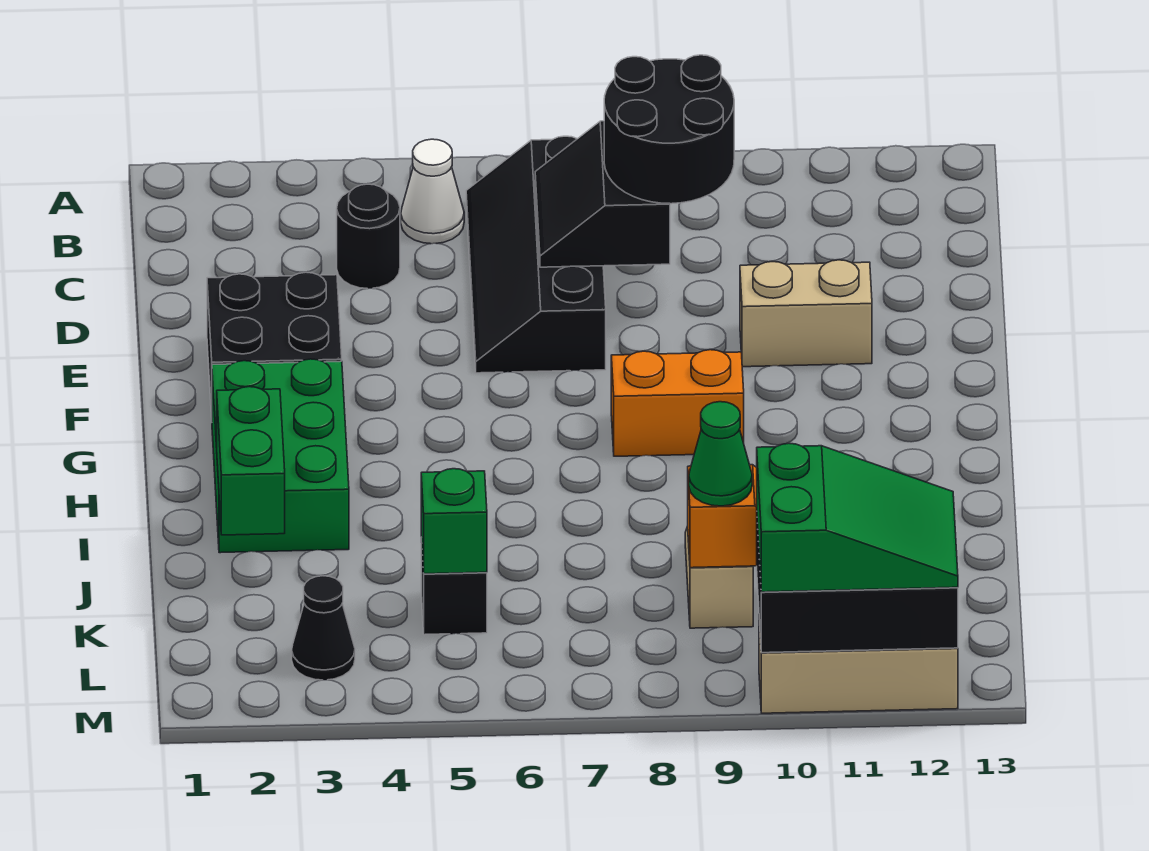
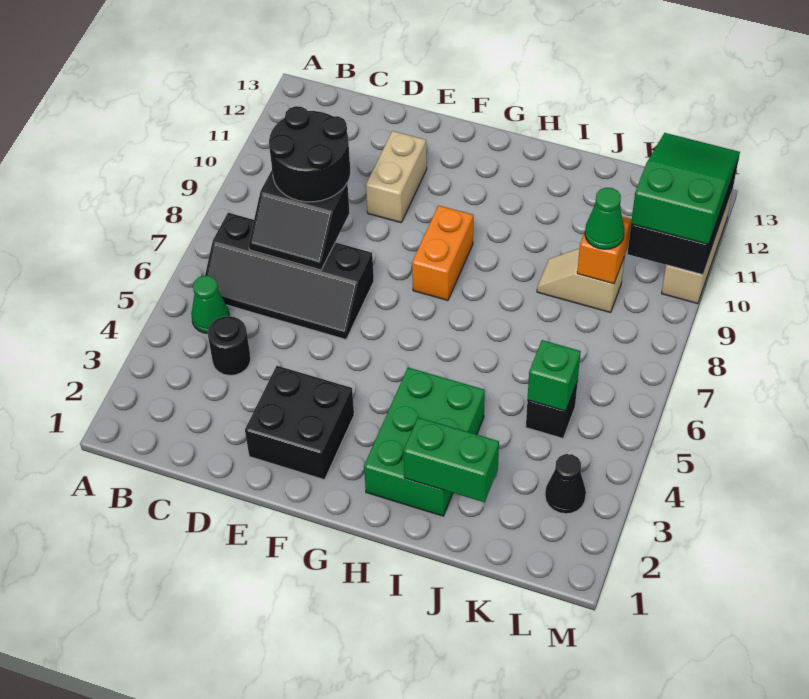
white 1x1 cone [401,139,464,244] -> green 1x1 cone [191,276,229,334]
green 2x3 brick [212,359,349,553] -> green 2x3 brick turned to [364,368,485,516]

